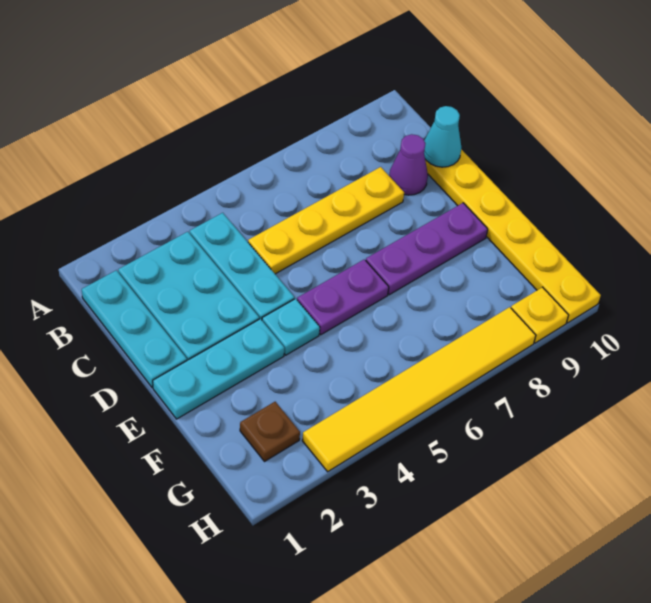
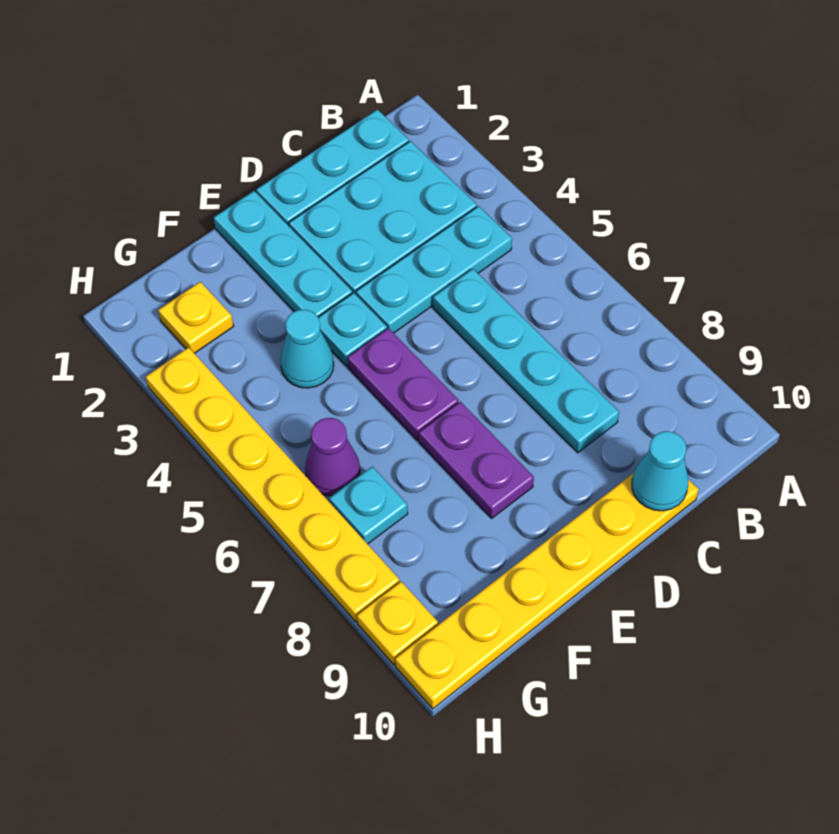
yellow 1x4 plate [248,167,404,274] -> cyan 1x4 plate [433,269,619,453]
purple 1x1 cone [389,134,428,195] -> purple 1x1 cone moved to [305,418,360,496]
purple 1x3 plate [366,203,488,295] -> purple 1x2 plate [419,402,534,518]
none -> cyan 1x1 cone [280,310,334,388]
brown 1x1 plate [240,402,300,461] -> yellow 1x1 plate [158,282,234,353]
none -> cyan 1x1 plate [329,467,408,544]
yellow 1x6 tile [302,307,536,472] -> yellow 1x6 plate [146,347,400,622]

